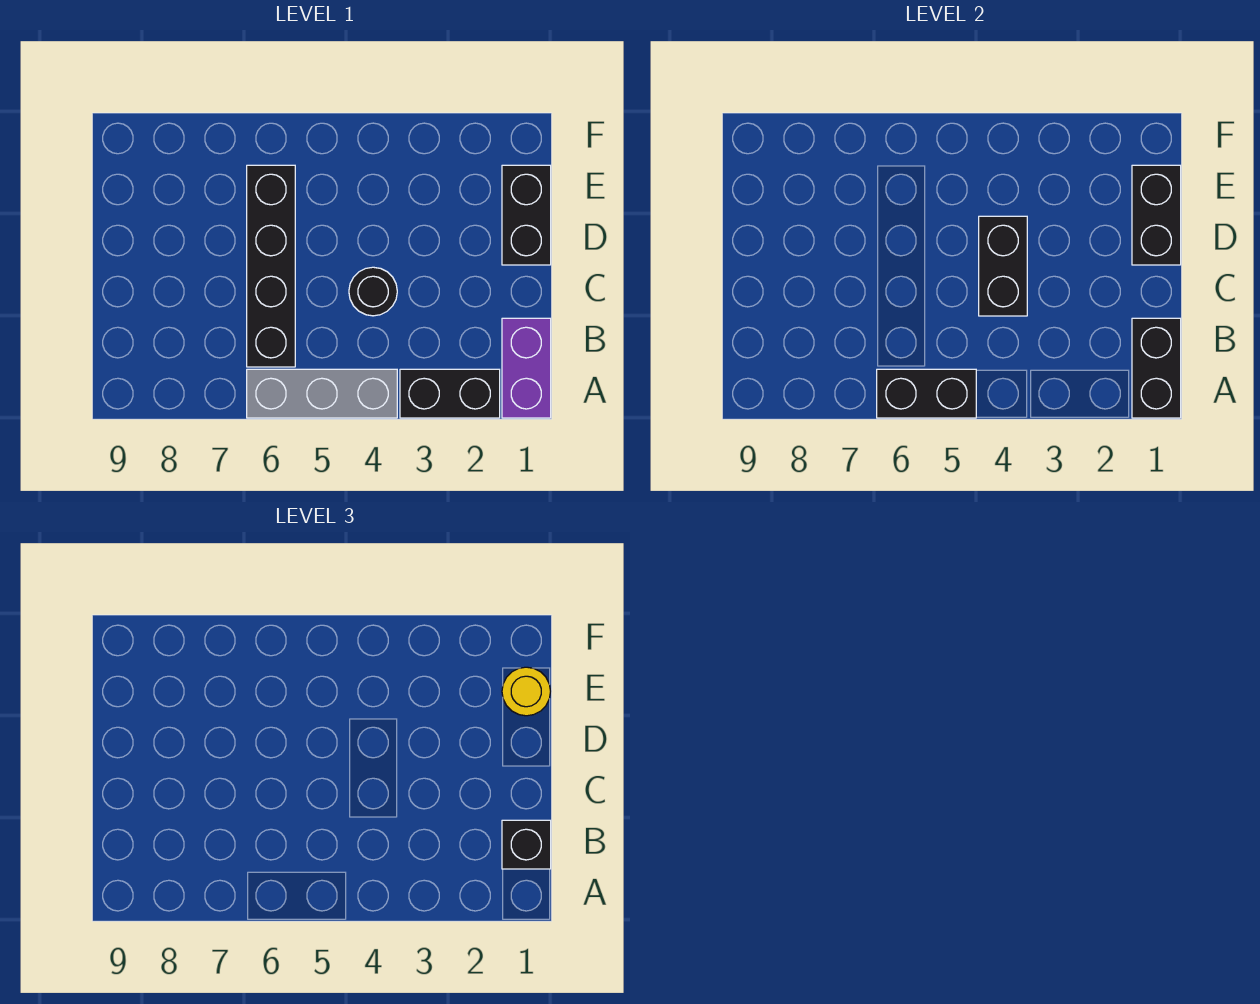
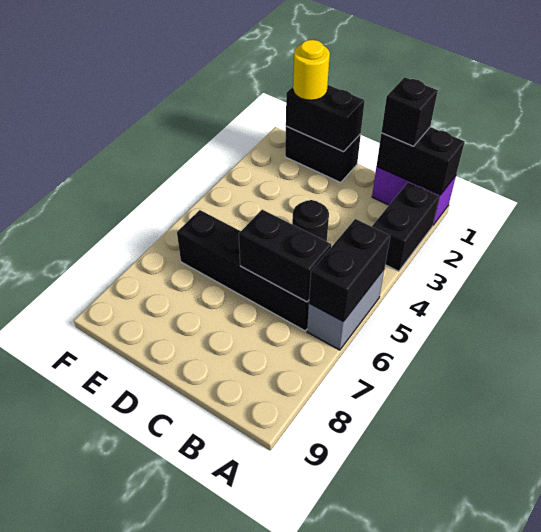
grey 1x3 brick [247,369,397,418] -> grey 1x2 brick [307,270,384,350]
black 1x2 brick [979,216,1027,316] -> black 1x2 brick moved to [239,210,331,302]

